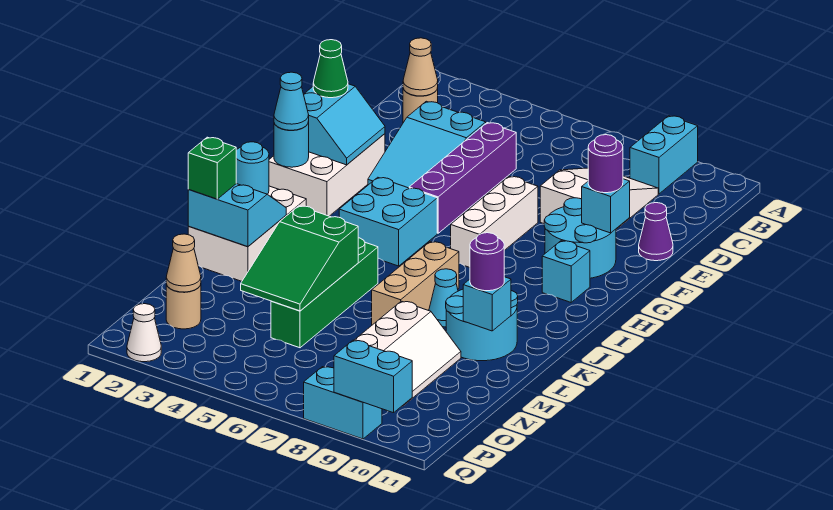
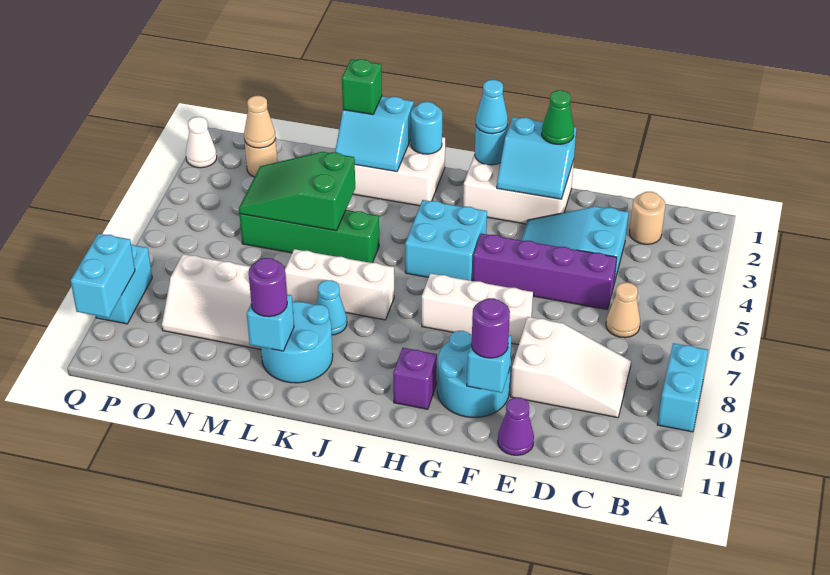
cyan 1x2 brick [630,116,698,194] -> cyan 1x2 brick turned to [657,343,708,432]
tan 1x1 cone [403,38,438,96] -> tan 1x1 cone moved to [606,282,640,338]
cyan 1x1 brick [542,241,590,302] -> purple 1x1 brick [393,348,437,409]
tan 1x3 brick [372,242,459,325] -> white 1x3 brick [285,249,394,320]
cyan 2x2 slope [188,184,286,247] -> cyan 2x2 slope turned to [335,96,414,172]

